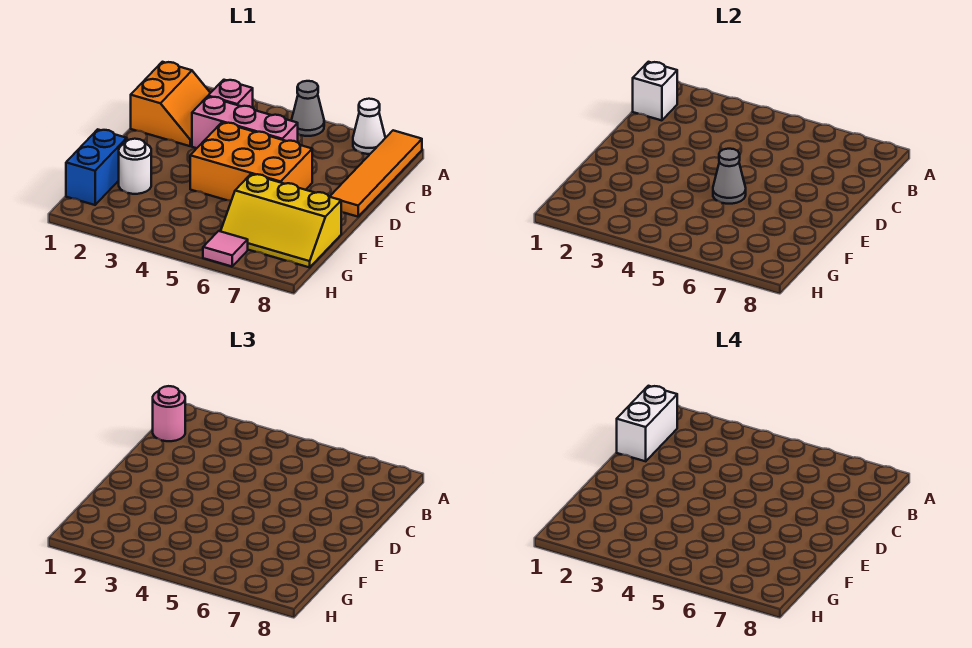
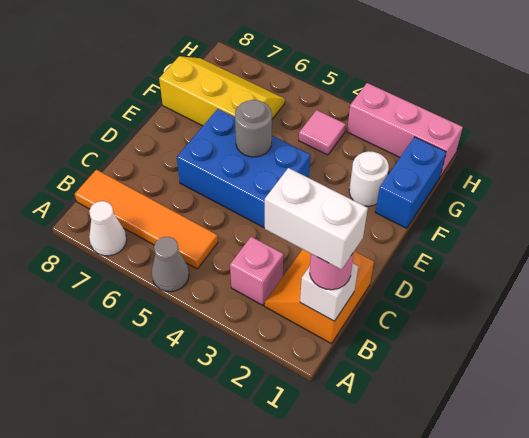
orange 1x4 tile [330,130,422,217] -> orange 1x4 tile turned to [75,170,218,269]
white 1x2 brick [617,386,677,461] -> white 1x2 brick turned to [265,168,368,270]
pink 1x3 brick [192,97,298,148] -> pink 1x3 brick moved to [347,83,463,177]
orange 2x3 brick [190,122,312,201] -> blue 2x3 brick [177,109,311,228]
grey 1x1 cone [713,149,746,204] -> grey 1x1 round brick [235,100,272,157]
pink 1x1 tile [203,231,248,266] -> pink 1x1 tile moved to [299,110,346,155]

